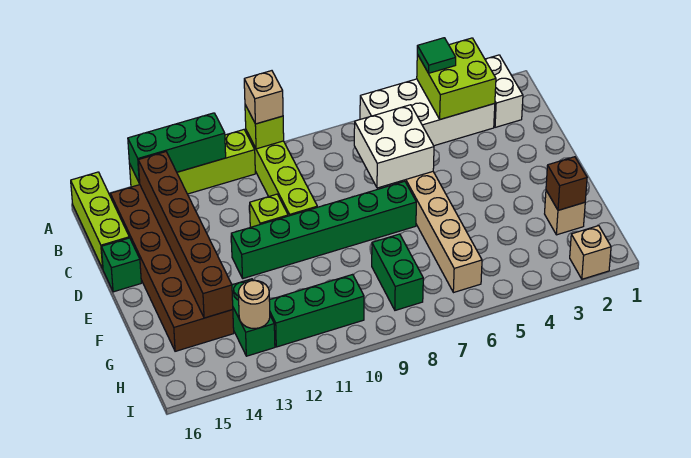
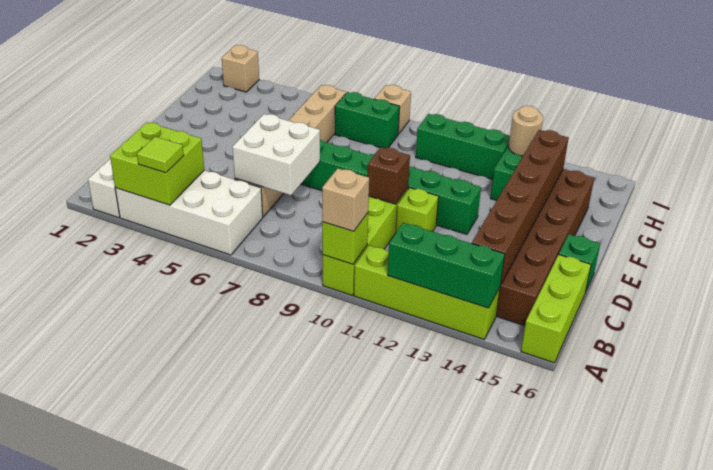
green 1x1 tile [417,38,456,73] -> lime 1x1 tile [137,137,184,173]
tan 1x1 brick [545,191,585,235] -> tan 1x1 brick moved to [375,85,411,134]
brown 1x1 brick [546,157,587,210] -> brown 1x1 brick moved to [367,147,410,204]
green 1x2 brick [372,234,423,310] -> green 1x2 brick turned to [335,92,400,148]

